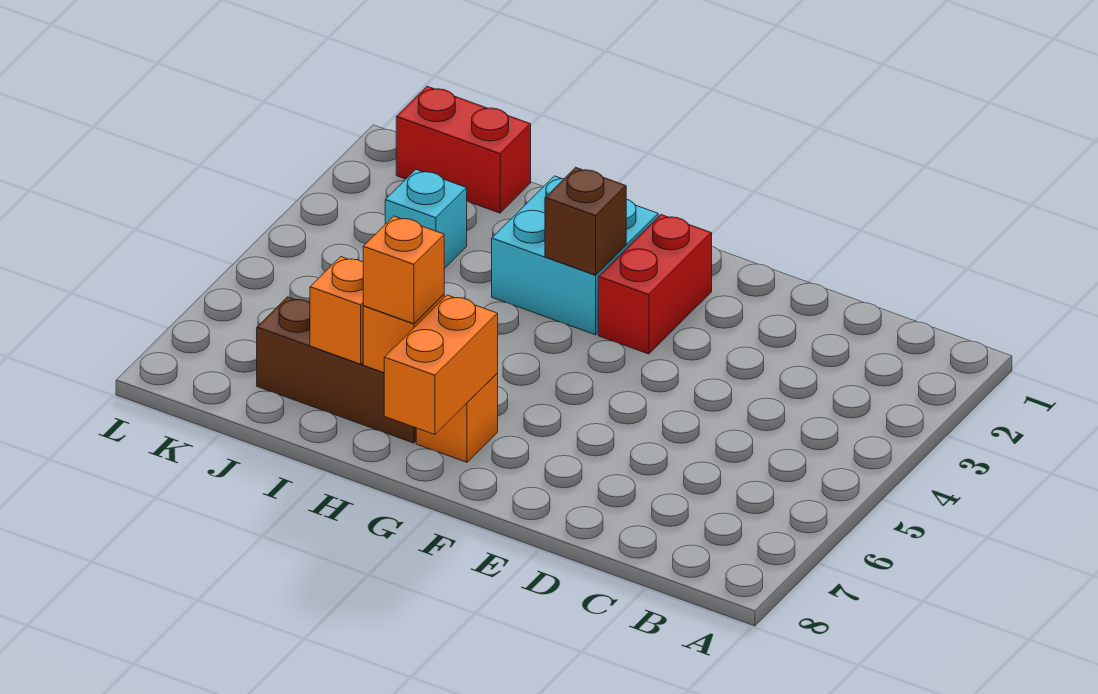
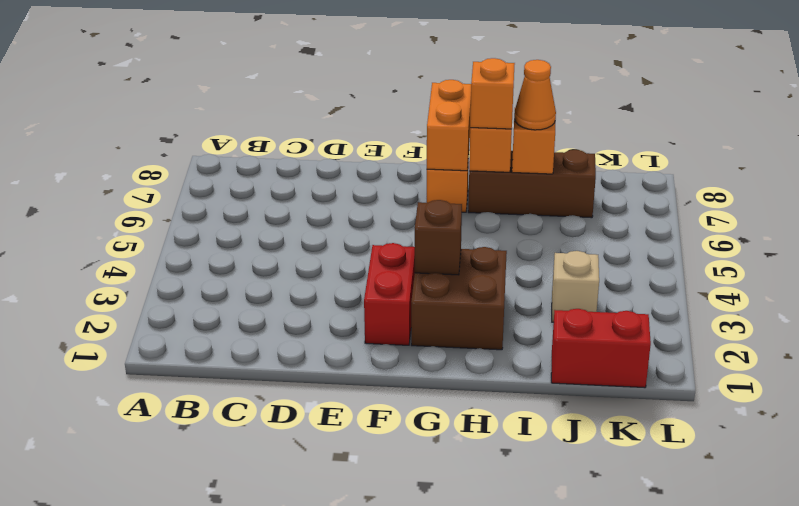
cyan 2x2 brick [492,176,658,335] -> brown 2x2 brick [411,247,507,350]
none -> orange 1x1 cone [514,60,556,130]
cyan 1x1 brick [385,170,467,269] -> tan 1x1 brick [552,251,599,322]

